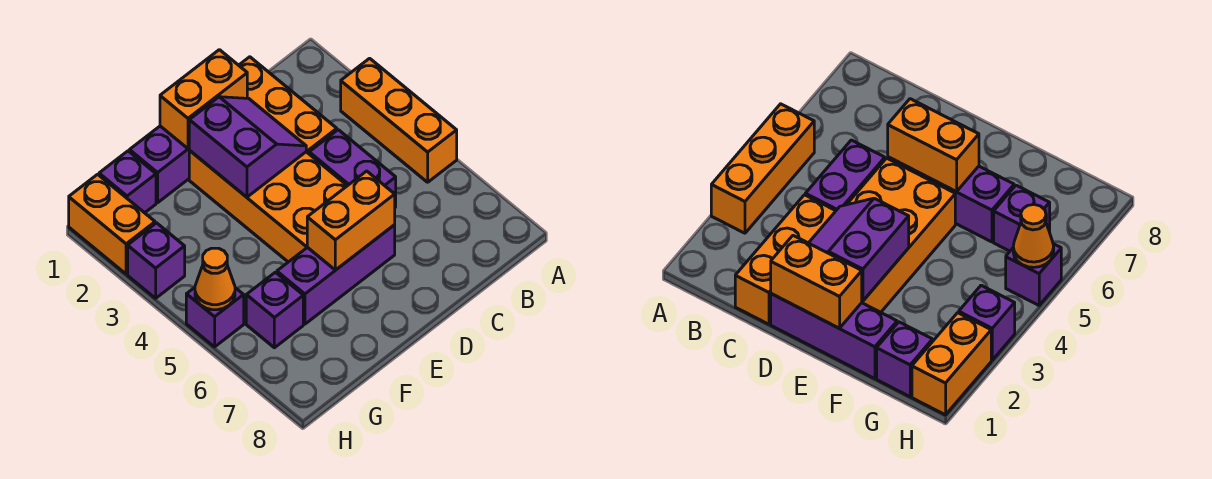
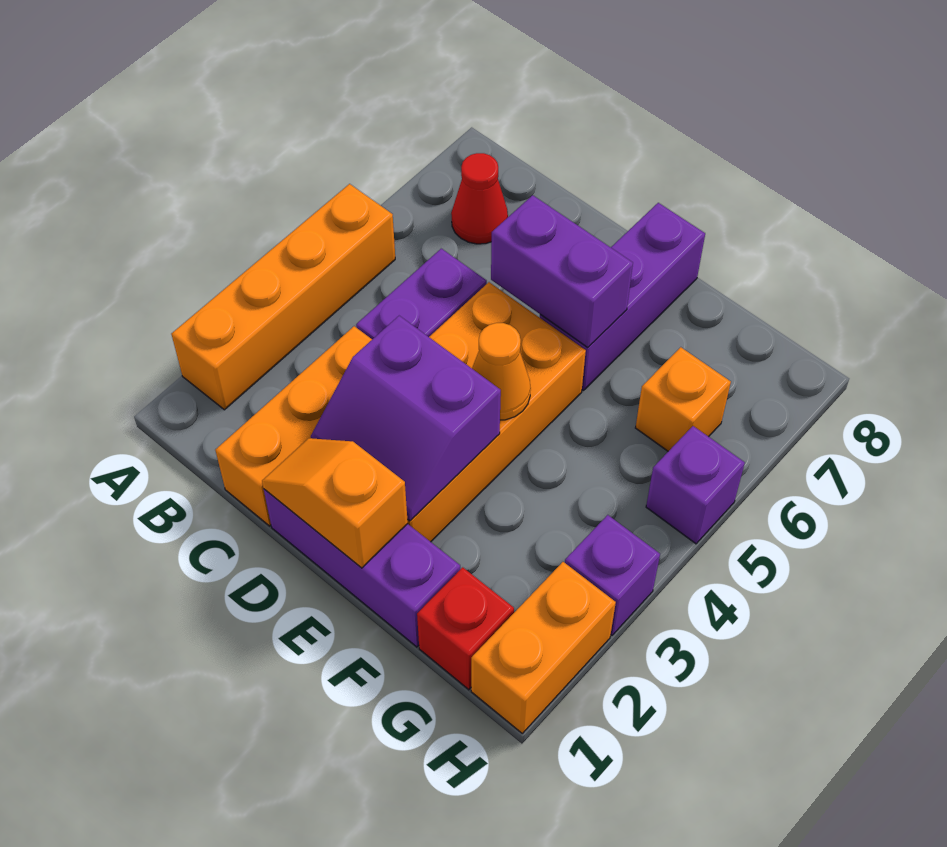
orange 1x3 brick [341,58,457,182] -> orange 1x4 brick [171,184,395,410]
none -> red 1x1 cone [451,153,508,244]
orange 1x2 brick [160,50,247,149] -> orange 1x2 slope [262,438,408,568]
purple 2x2 slope [189,97,306,197] -> purple 2x2 slope turned to [311,316,501,521]
purple 1x3 brick [277,225,395,324] -> purple 1x3 brick turned to [540,203,705,390]
orange 1x2 brick [307,171,395,270] -> purple 1x2 brick [491,195,633,348]
purple 1x1 brick [99,151,156,213] -> red 1x1 brick [417,567,514,690]
purple 1x1 brick [246,272,303,348] -> orange 1x1 brick [636,347,731,451]
orange 1x1 cone [195,248,235,310] -> orange 1x1 cone moved to [472,323,531,420]

